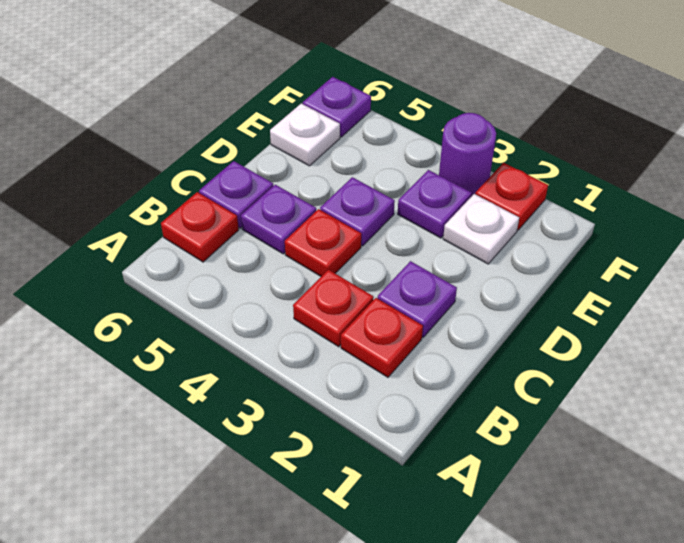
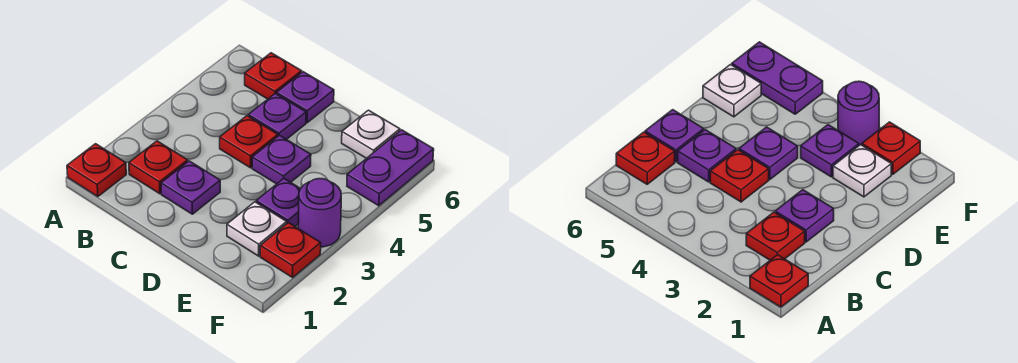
red 1x1 plate [293,270,374,347] -> red 1x1 plate moved to [67,144,126,197]
purple 1x1 plate [303,77,371,137] -> purple 1x2 plate [347,130,434,206]

